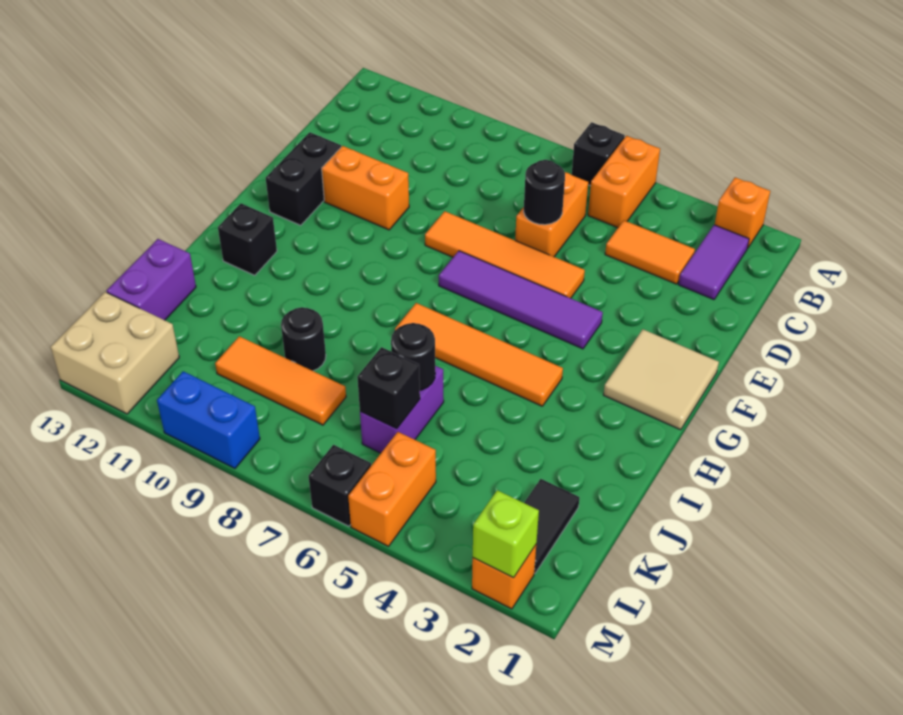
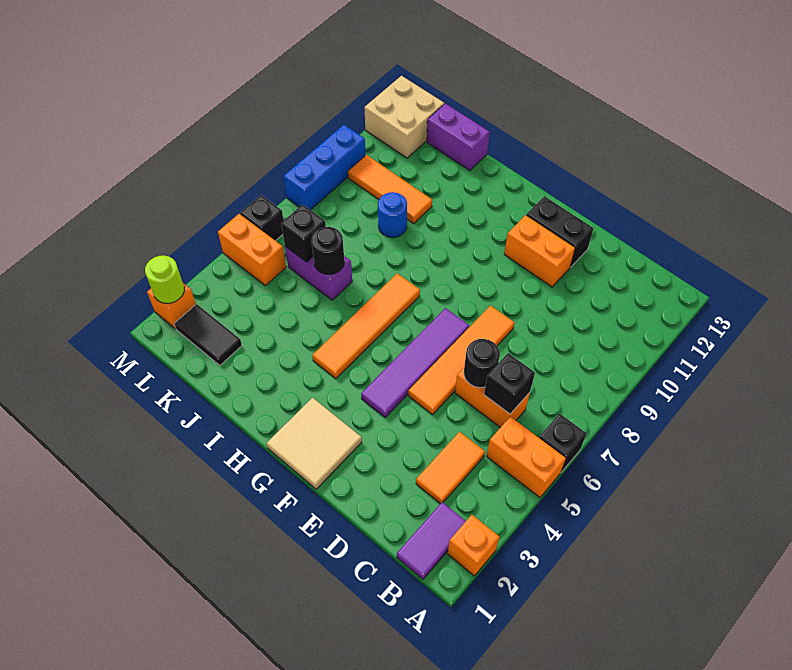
purple 1x2 tile [679,225,749,300] -> purple 1x2 tile turned to [397,502,466,579]
orange 1x2 brick [322,146,409,230] -> orange 1x2 brick turned to [504,215,575,287]
black 1x1 brick [218,204,277,275] -> black 1x1 brick moved to [484,353,535,414]
black 1x1 round brick [281,307,326,371] -> blue 1x1 round brick [378,192,407,237]
orange 1x3 tile [215,336,346,425] -> orange 1x3 tile turned to [348,155,432,224]
lime 1x1 brick [473,490,539,578] -> lime 1x1 round brick [145,255,184,303]
blue 1x2 brick [157,371,260,468] -> blue 1x3 brick [284,125,365,210]

